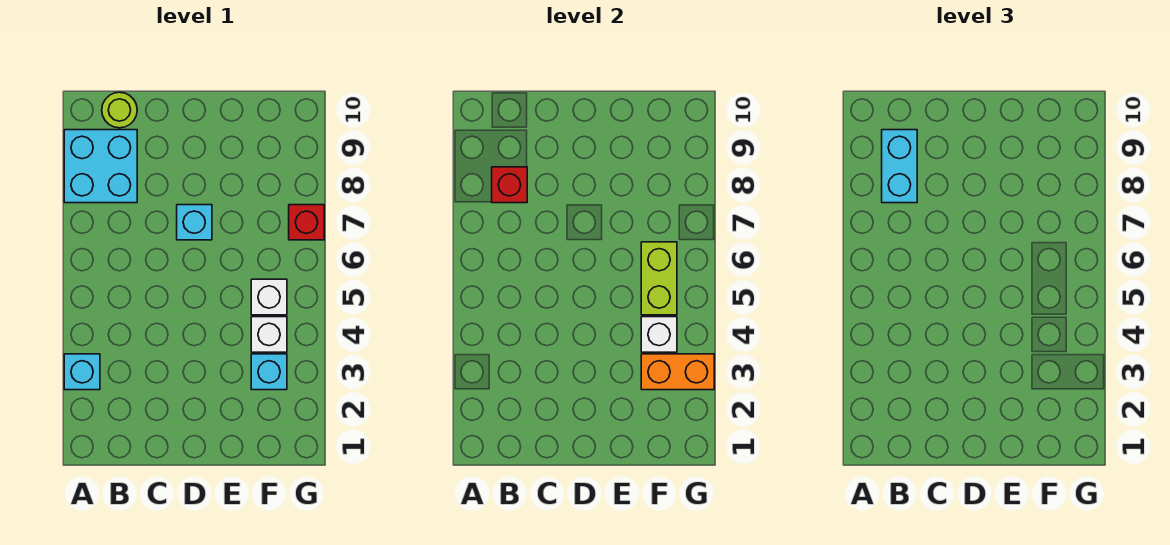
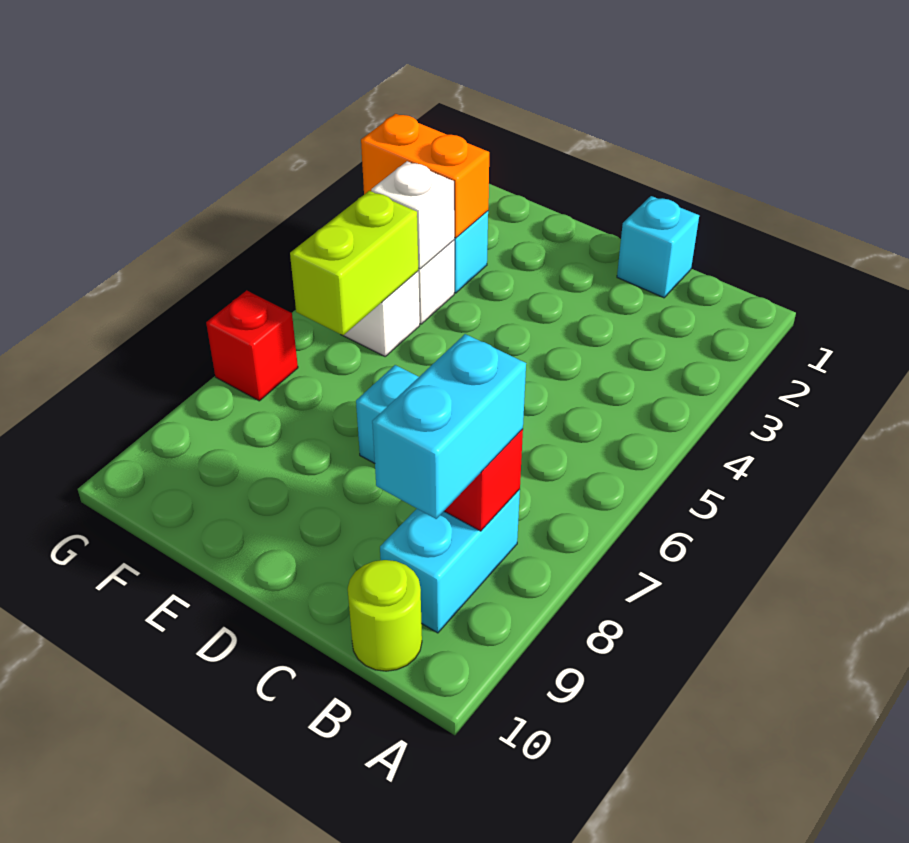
cyan 1x1 brick [64,354,100,390] -> cyan 1x1 brick moved to [617,196,699,298]
cyan 2x2 brick [64,130,137,203] -> cyan 1x2 brick [380,489,520,633]

